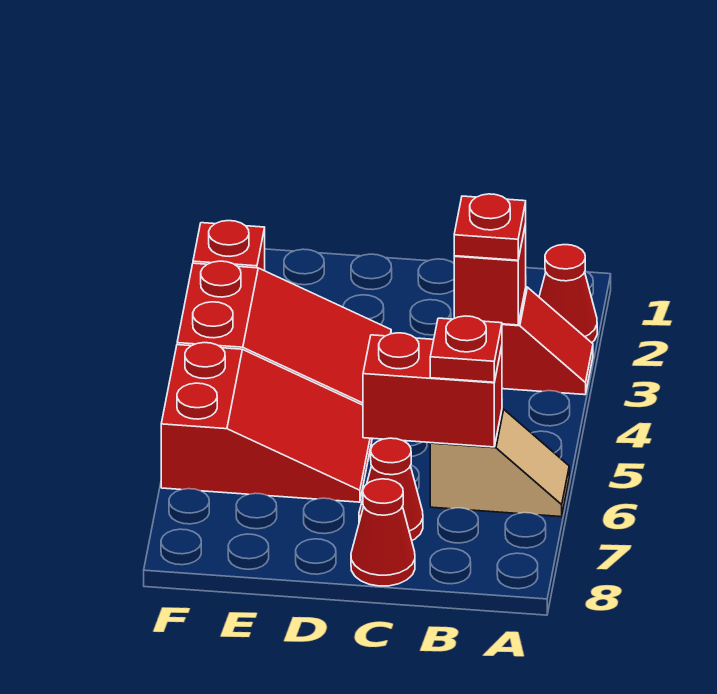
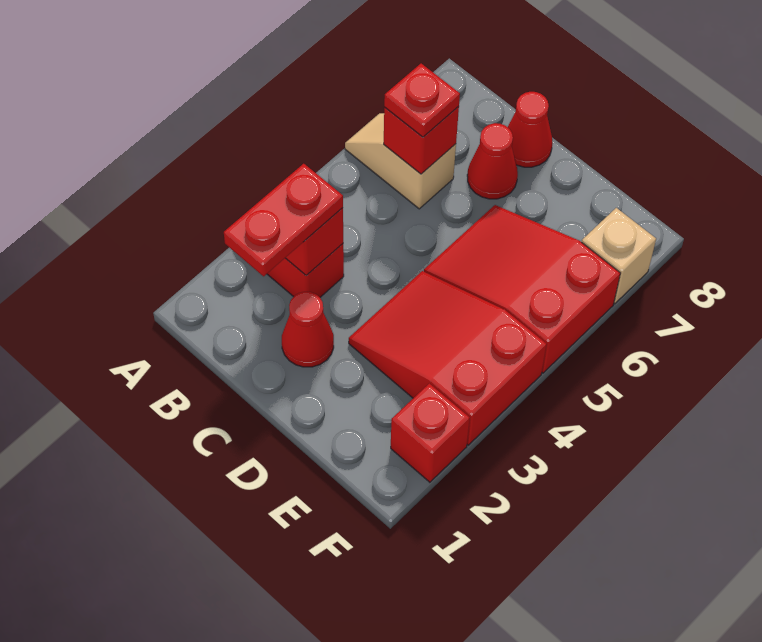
red 1x1 cone [539,245,597,343] -> red 1x1 cone moved to [282,292,334,367]
red 1x1 plate [454,194,526,260] -> red 1x2 plate [224,164,343,276]
red 1x2 brick [363,333,502,447] -> red 1x1 brick [384,106,459,174]
none -> tan 1x1 brick [582,208,656,304]

